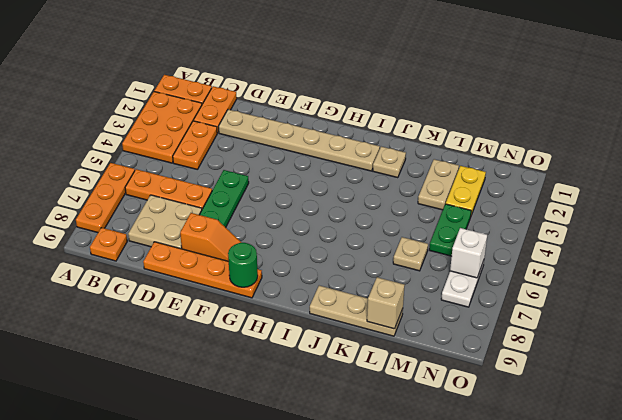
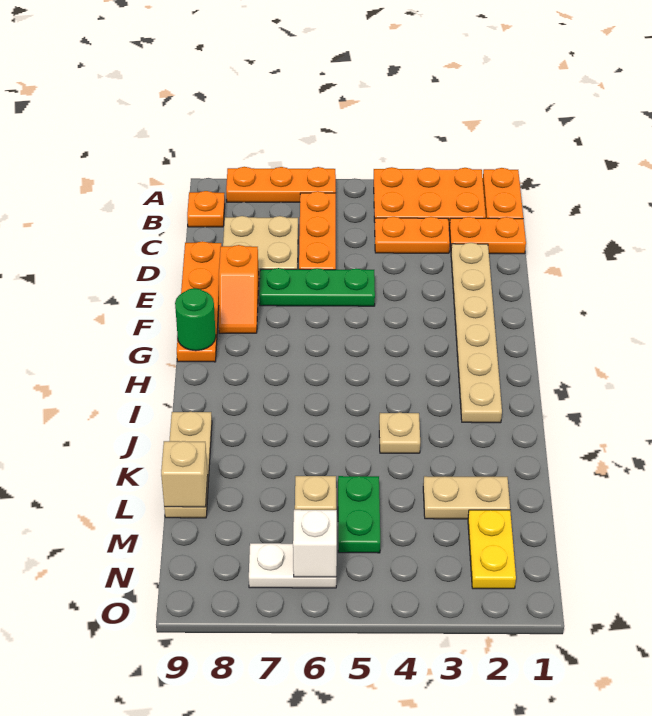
tan 1x1 plate [373,147,406,178] -> tan 1x1 plate moved to [379,412,420,453]
yellow 1x2 plate [446,166,486,215] -> yellow 1x2 plate turned to [468,510,516,589]
green 1x2 plate [429,204,471,256] -> green 1x2 plate turned to [338,476,380,553]

